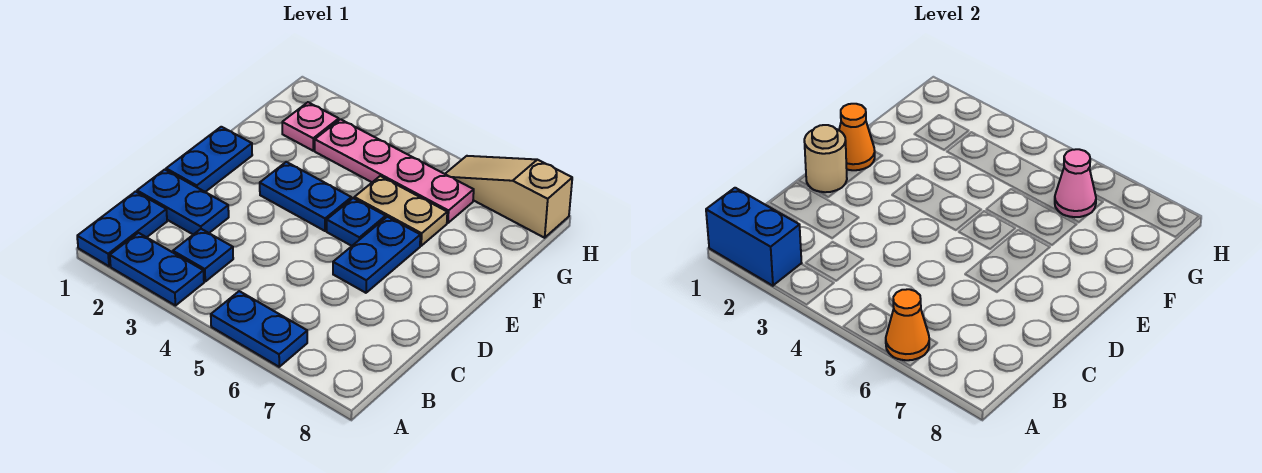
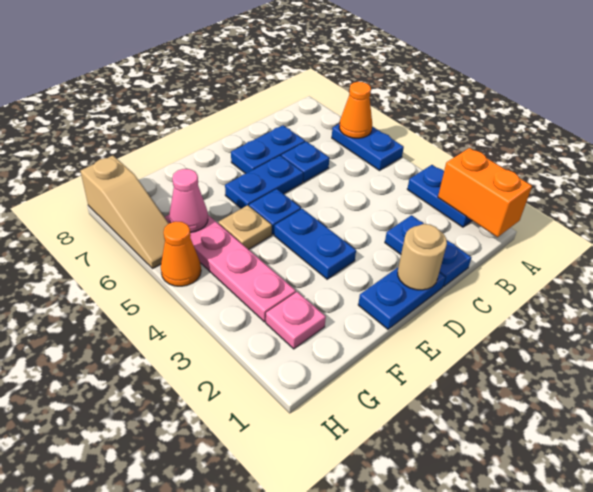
blue 1x2 plate [77,192,167,266] -> blue 1x2 plate moved to [231,125,305,174]
blue 1x2 brick [706,188,802,286] -> orange 1x2 brick [438,148,532,237]
blue 1x1 plate [173,229,233,281] -> blue 1x1 plate moved to [281,141,329,182]
orange 1x1 cone [839,104,875,170] -> orange 1x1 cone moved to [161,221,201,286]
tan 1x2 plate [354,176,447,246] -> tan 1x1 plate [219,205,272,250]

